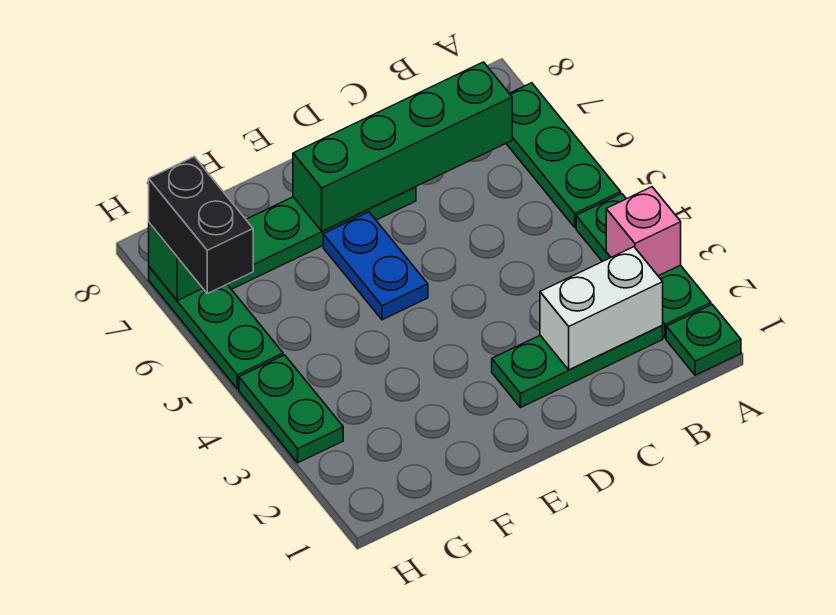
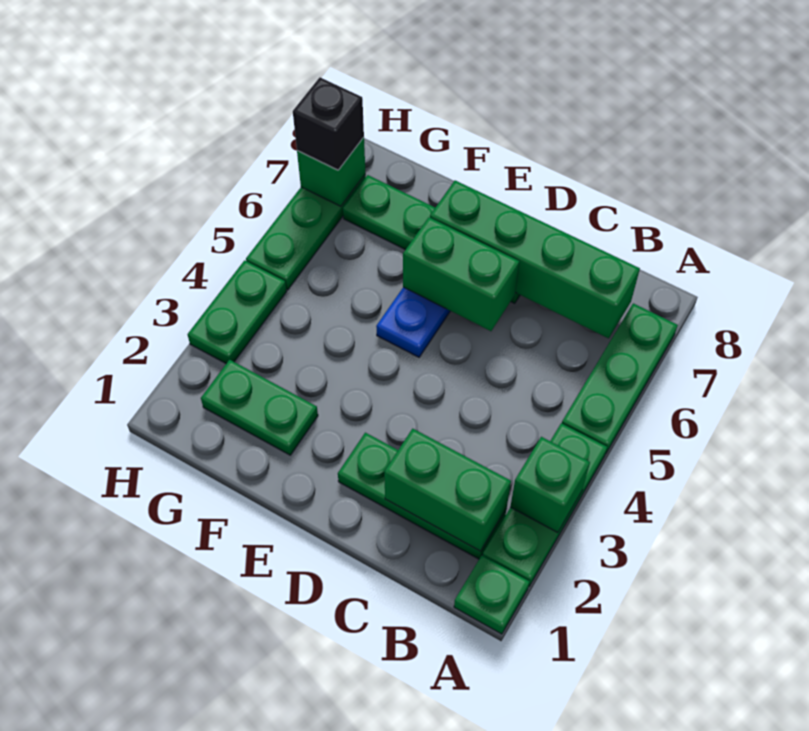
pink 1x1 brick [606,187,681,276] -> green 1x1 brick [510,437,590,533]
white 1x2 brick [540,247,663,370] -> green 1x2 brick [384,429,511,551]
none -> green 1x2 brick [403,217,519,331]
none -> green 1x2 plate [201,360,318,455]
black 1x2 brick [149,157,253,294] -> black 1x1 brick [293,77,364,170]

